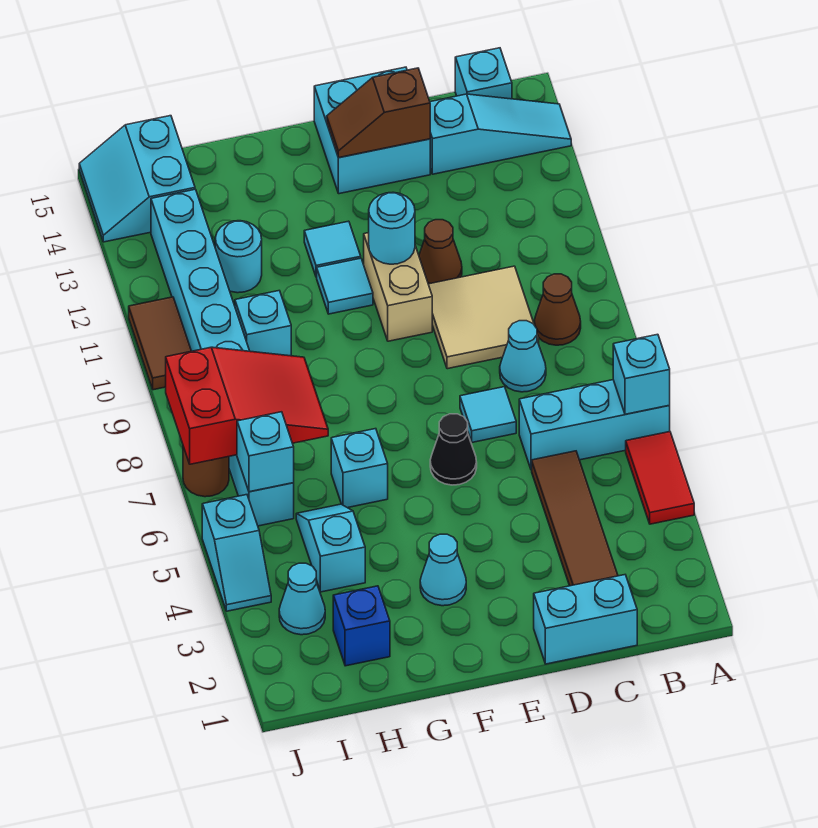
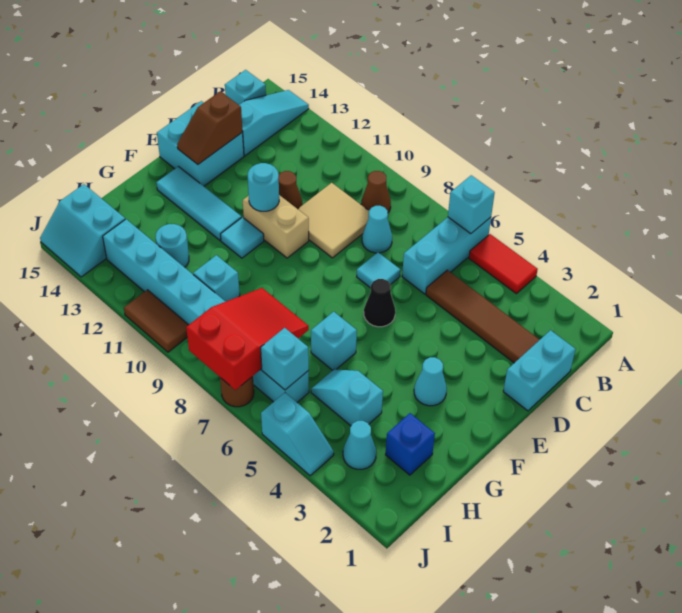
cyan 1x1 tile [304,221,361,277] -> cyan 1x3 tile [157,166,242,240]

